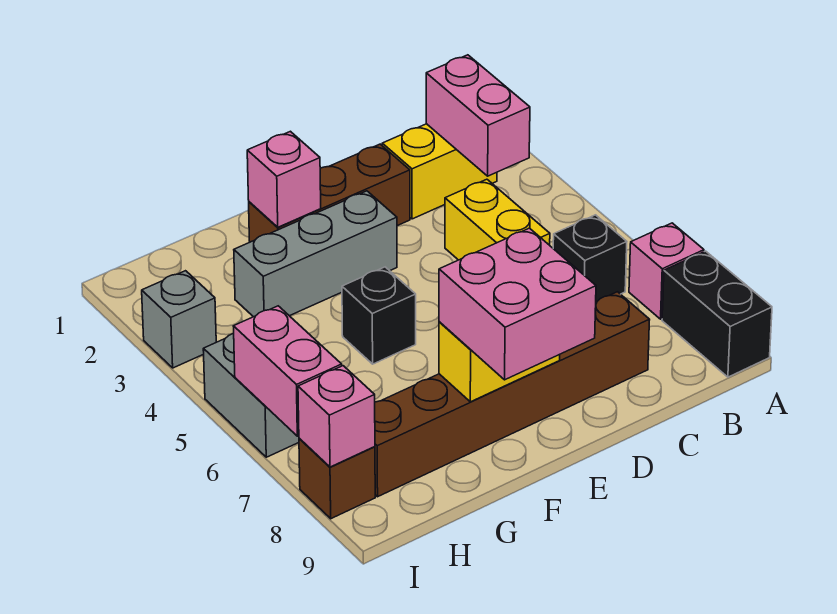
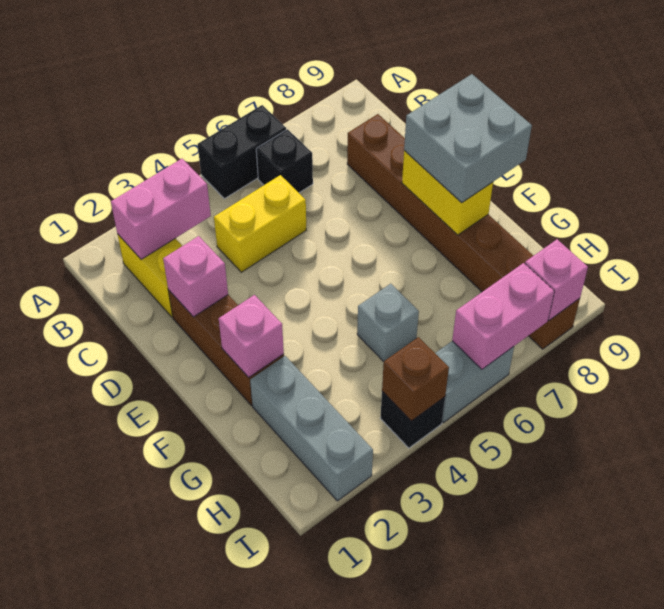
pink 1x1 brick [629,223,704,319] -> pink 1x1 brick moved to [163,236,228,317]
black 1x2 brick [662,251,772,377] -> black 1x2 brick moved to [198,105,286,199]
grey 1x3 brick [234,191,397,317] -> grey 1x3 brick moved to [250,356,373,501]
pink 2x2 brick [439,228,596,380] -> grey 2x2 brick [404,74,532,203]
black 1x1 brick [342,267,416,364] -> black 1x1 brick moved to [380,391,445,448]
grey 1x1 brick [142,271,216,368] -> grey 1x1 brick moved to [357,284,419,362]
none -> brown 1x1 brick [382,337,449,421]

